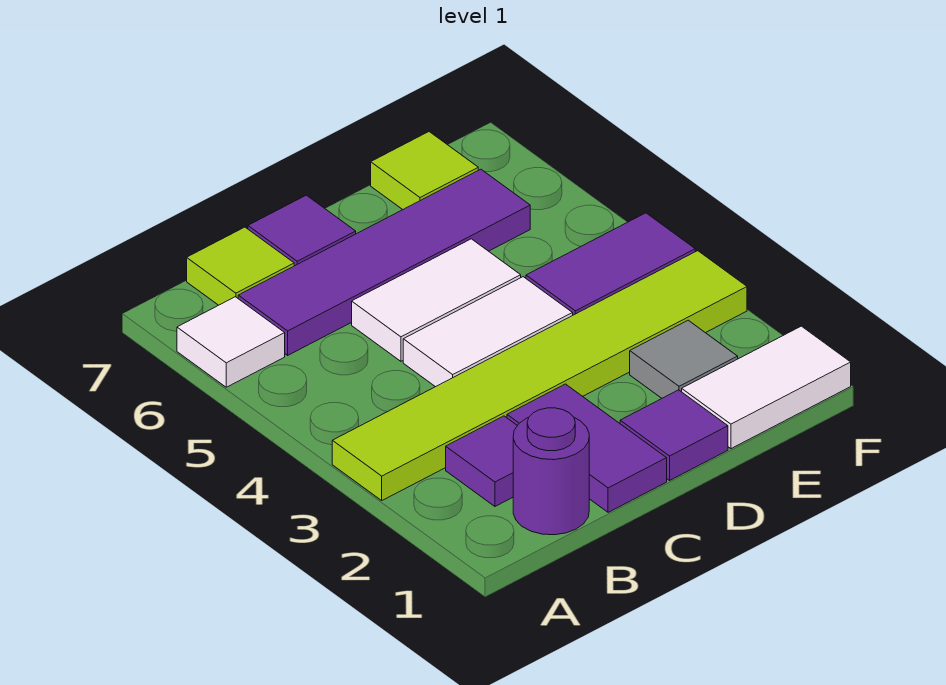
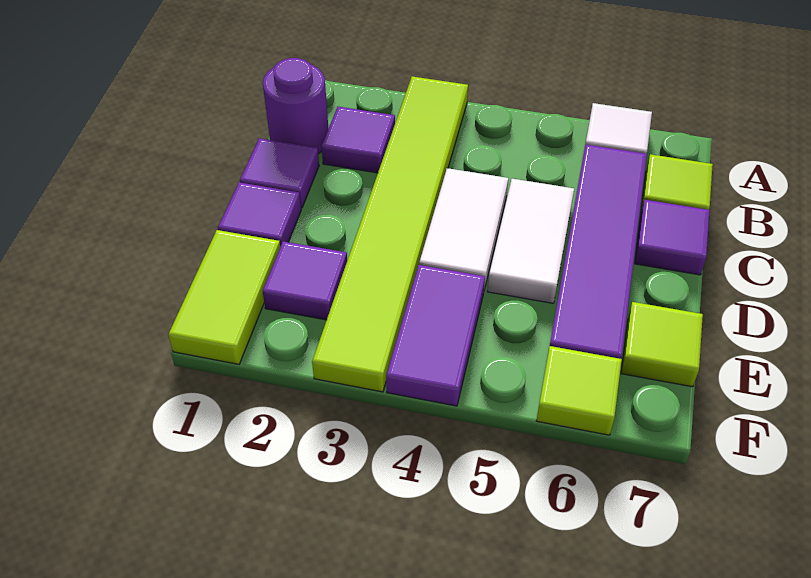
purple 1x2 tile [507,384,667,512] -> purple 1x1 tile [240,138,319,208]
white 1x2 tile [682,326,851,449] -> lime 1x2 tile [168,230,280,364]
grey 1x1 tile [630,320,738,398] -> purple 1x1 tile [263,241,347,320]
none -> lime 1x1 tile [536,346,622,435]

